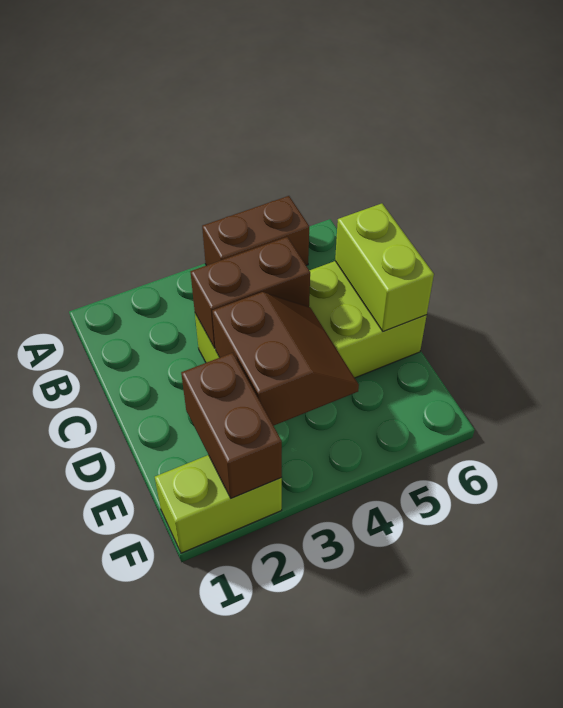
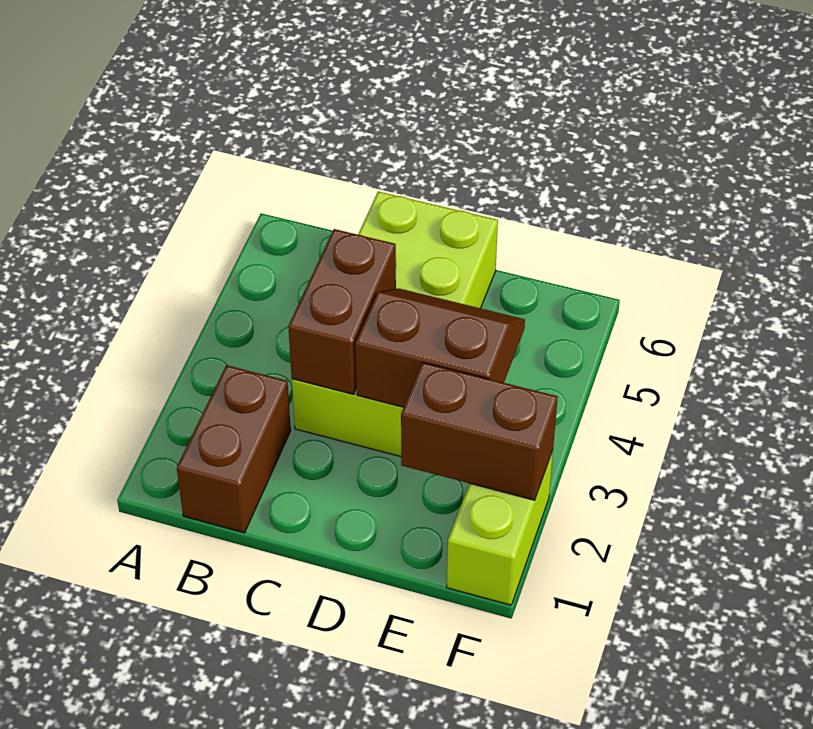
brown 1x2 brick [202,196,309,266] -> brown 1x2 brick moved to [177,365,291,533]
lime 1x2 brick [335,203,434,332] -> none

